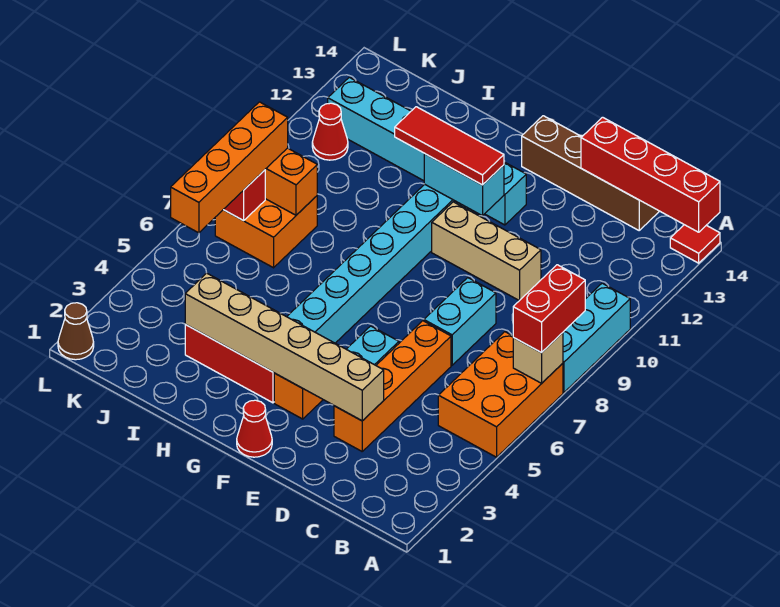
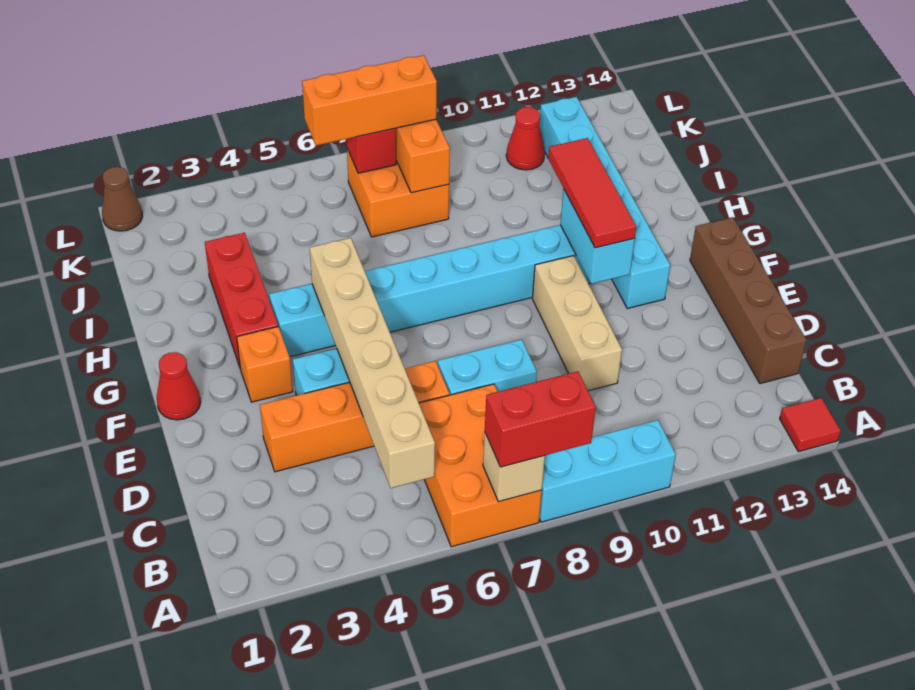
orange 2x3 brick [438,332,563,457] -> orange 2x3 brick turned to [419,384,542,547]
red 1x4 brick [581,117,720,232] -> none
tan 1x6 brick [185,273,384,421] -> tan 1x6 brick moved to [310,238,435,488]
orange 1x4 brick [171,102,288,233] -> orange 1x3 brick [302,55,437,146]

